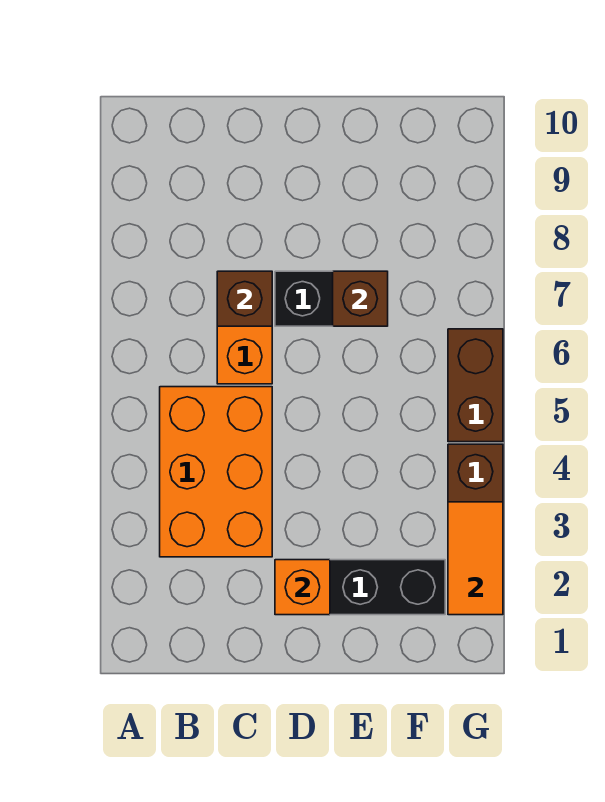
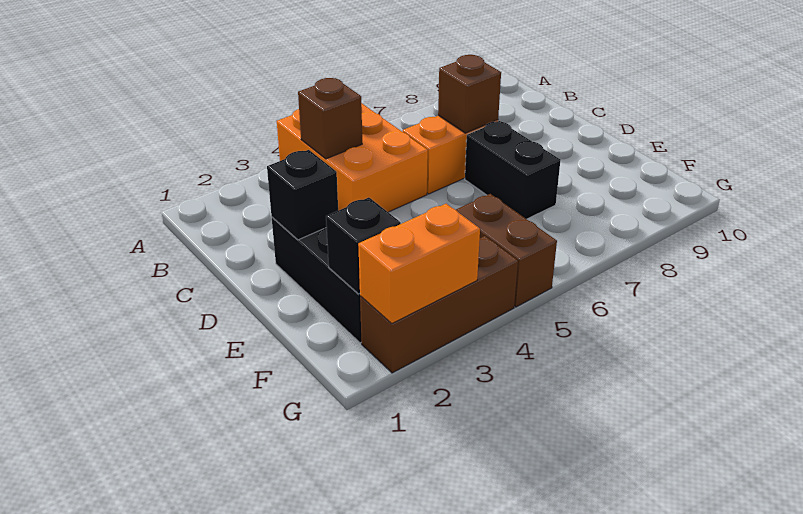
orange 2x3 brick [160,387,272,557] -> orange 2x3 brick turned to [277,103,428,212]
orange 1x1 brick [275,560,330,615] -> black 1x1 brick [267,150,338,240]
brown 1x1 brick [333,271,388,326] -> brown 1x1 brick moved to [298,78,362,159]
none -> black 1x1 brick [326,198,401,294]
orange 1x2 tile [448,502,503,615] -> orange 1x2 brick [358,204,480,324]
brown 1x2 brick [448,329,503,442] -> brown 1x2 brick turned to [456,194,557,307]

